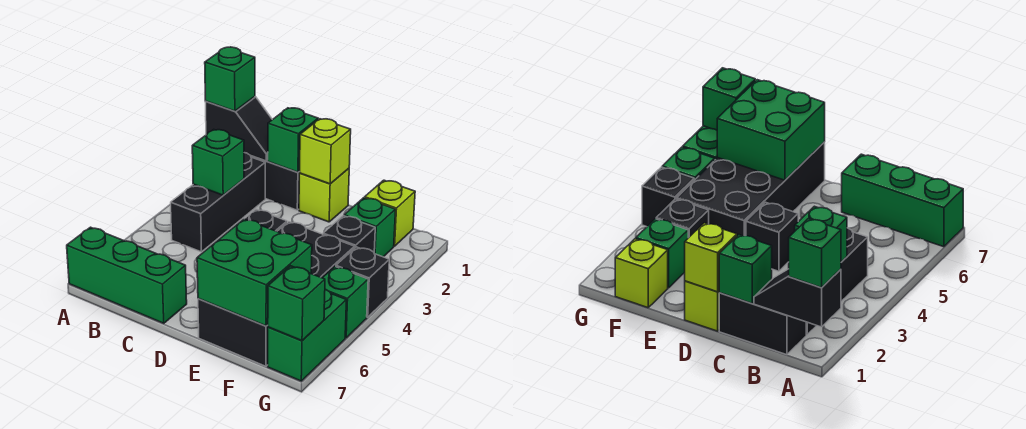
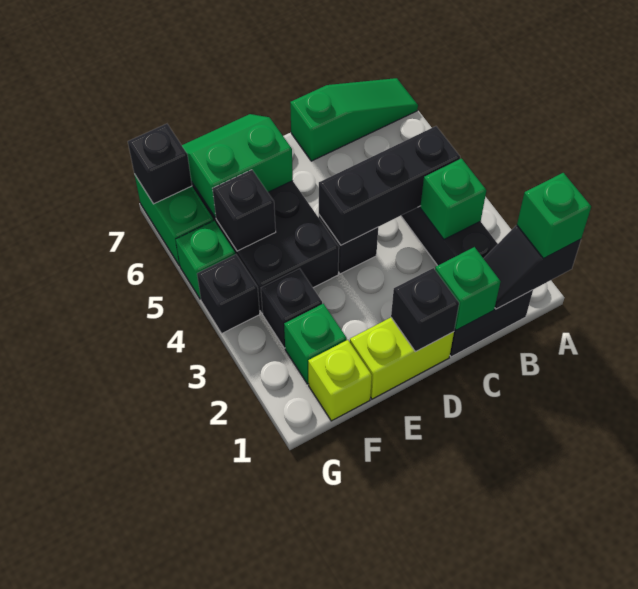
green 1x3 brick [67,227,187,323] -> green 1x3 slope [290,78,418,161]
none -> black 1x3 brick [319,126,460,245]
lime 1x1 brick [299,168,349,222] -> lime 1x2 brick [350,318,454,399]
lime 1x1 brick [299,119,351,184] -> black 1x1 brick [391,268,459,352]
green 2x2 brick [197,219,312,326] -> green 2x2 slope [182,114,293,218]
none -> black 1x1 brick [213,170,276,251]
green 1x1 brick [268,266,325,341] -> black 1x1 brick [128,124,192,204]

